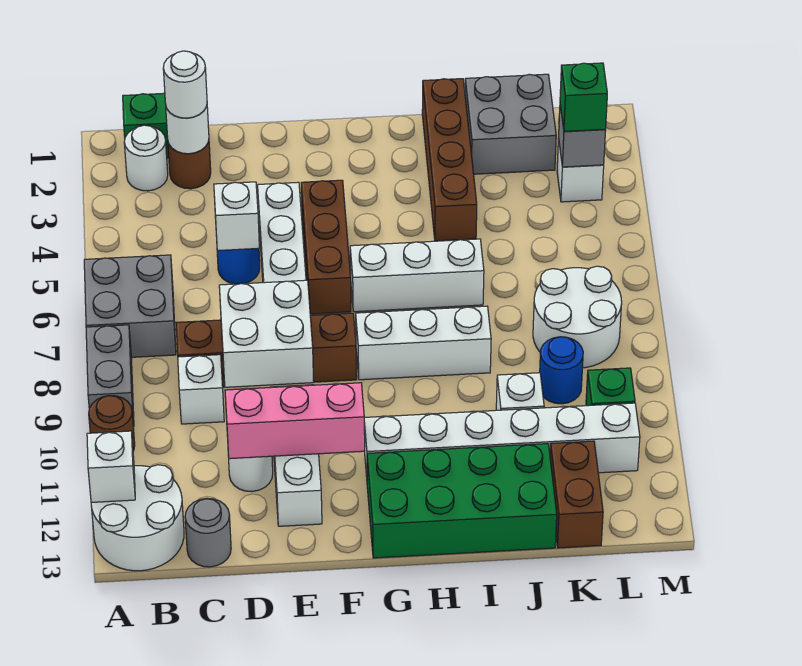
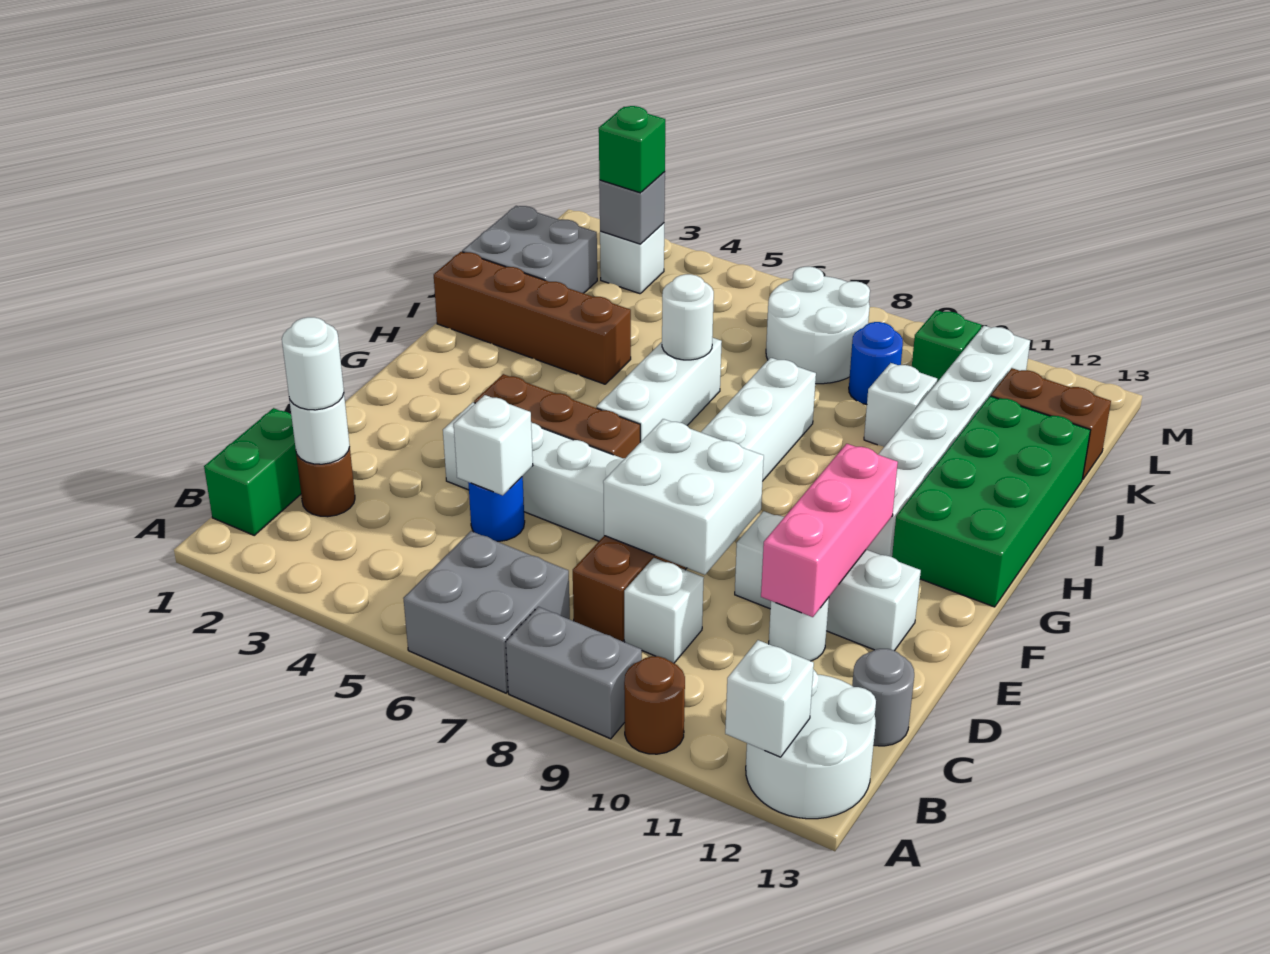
white 1x1 round brick [124,125,168,191] -> white 1x1 round brick moved to [662,274,714,360]

